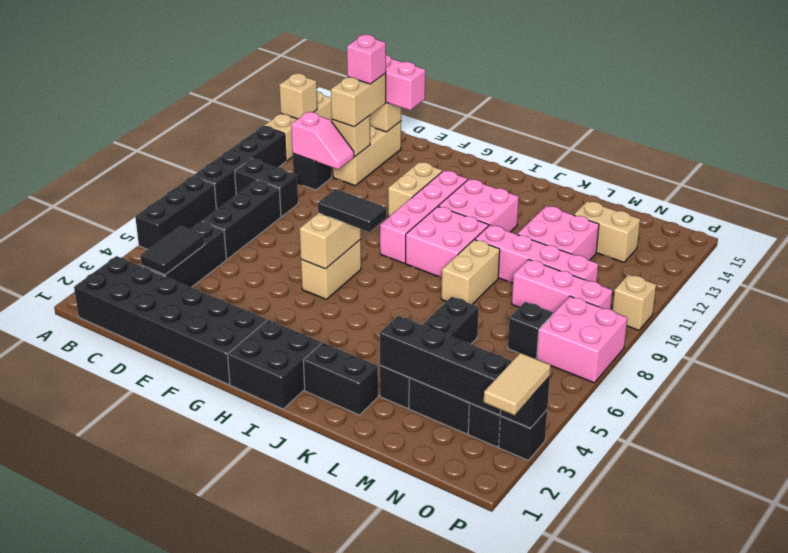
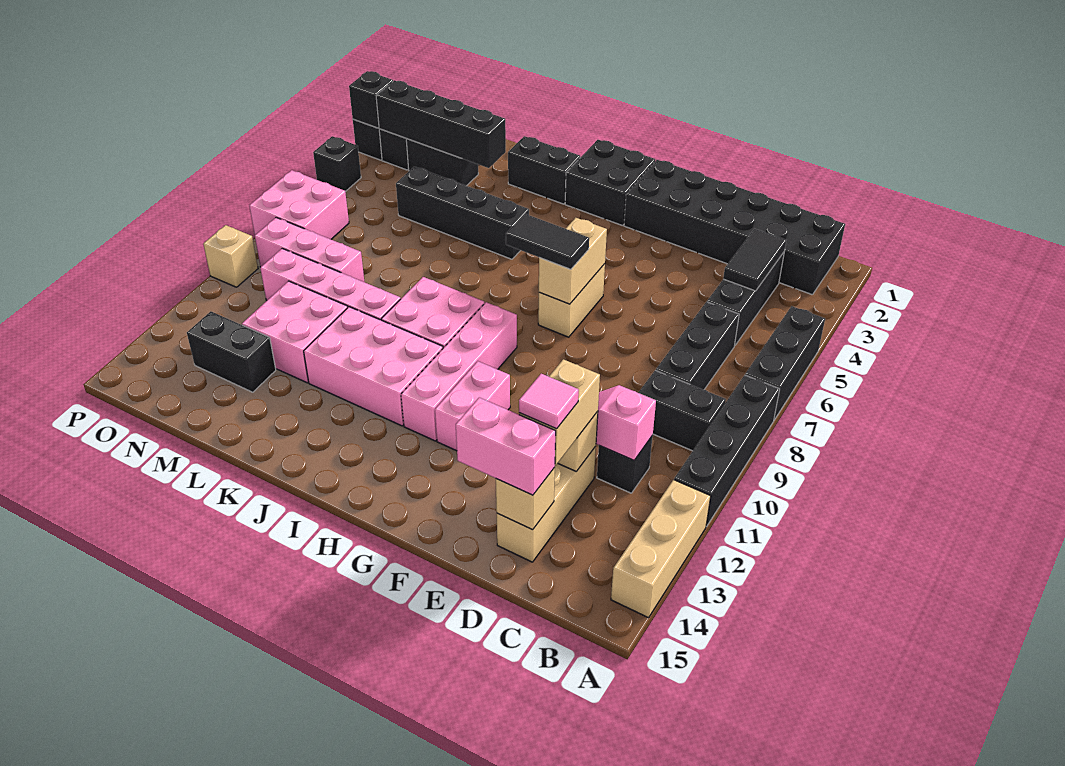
tan 1x1 brick [279,73,317,119] -> none
pink 1x1 brick [347,35,386,84] -> pink 1x1 tile [519,374,579,429]
tan 1x2 brick [388,162,443,217] -> pink 1x2 brick [435,361,510,451]
pink 2x2 brick [438,179,519,232] -> pink 2x3 brick [304,307,443,426]
tan 1x2 brick [441,240,500,304] -> none
black 1x4 brick [380,297,479,408] -> black 1x4 brick turned to [396,167,529,259]
tan 1x2 brick [574,201,640,262] -> black 1x2 brick [187,311,276,392]
black 1x1 brick [508,302,553,359] -> black 1x1 brick moved to [313,136,361,192]
tan 1x2 tile [484,353,551,415] -> none

